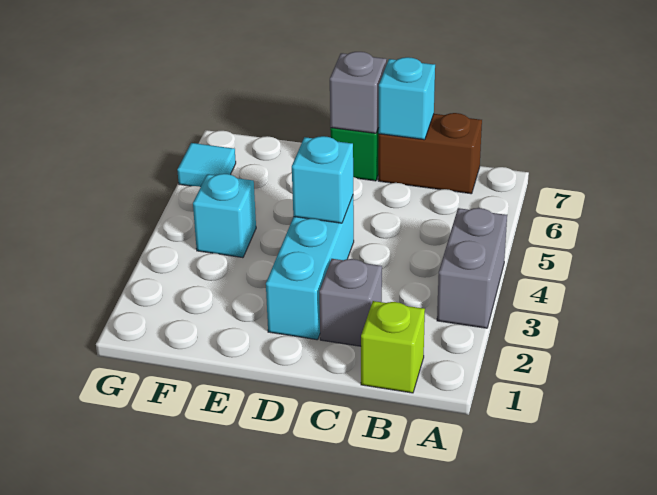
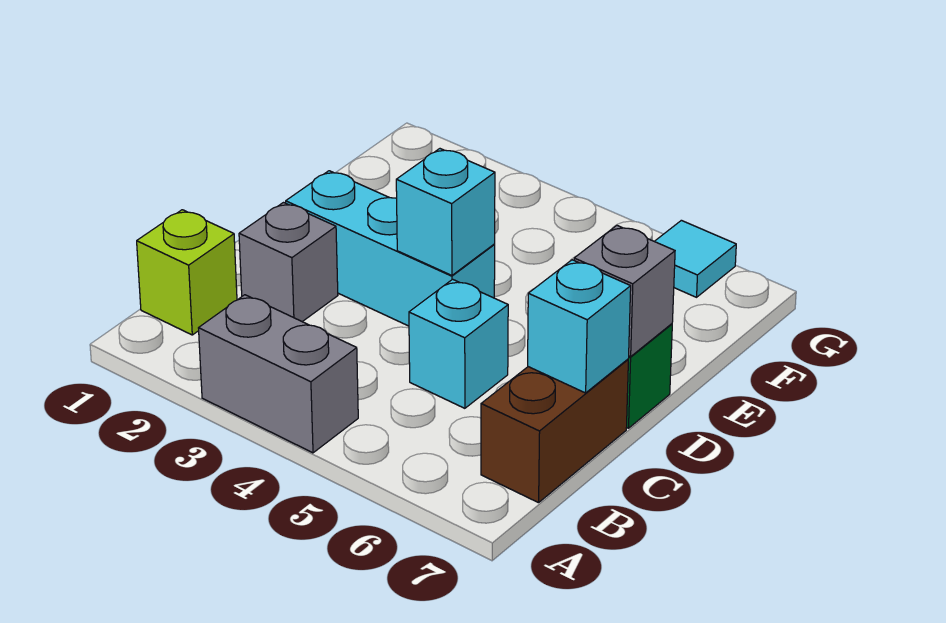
cyan 1x1 brick [193,174,256,258] -> cyan 1x1 brick moved to [409,279,508,408]

